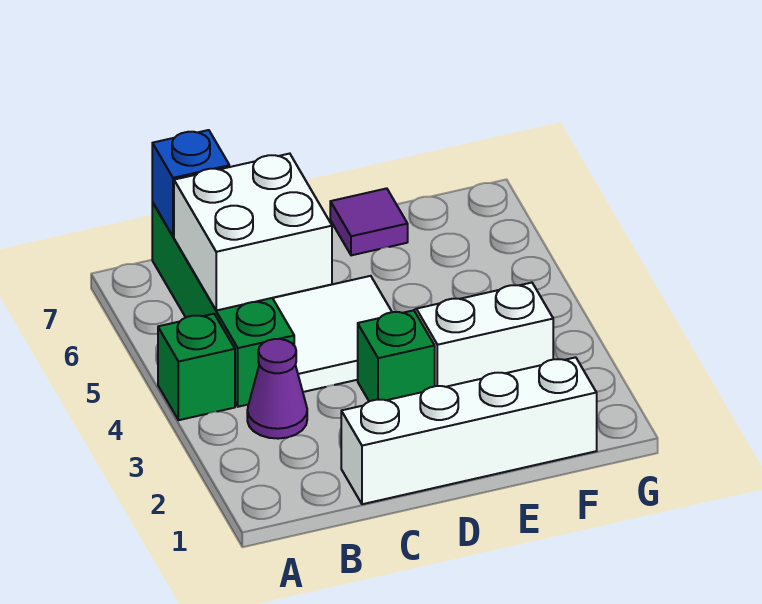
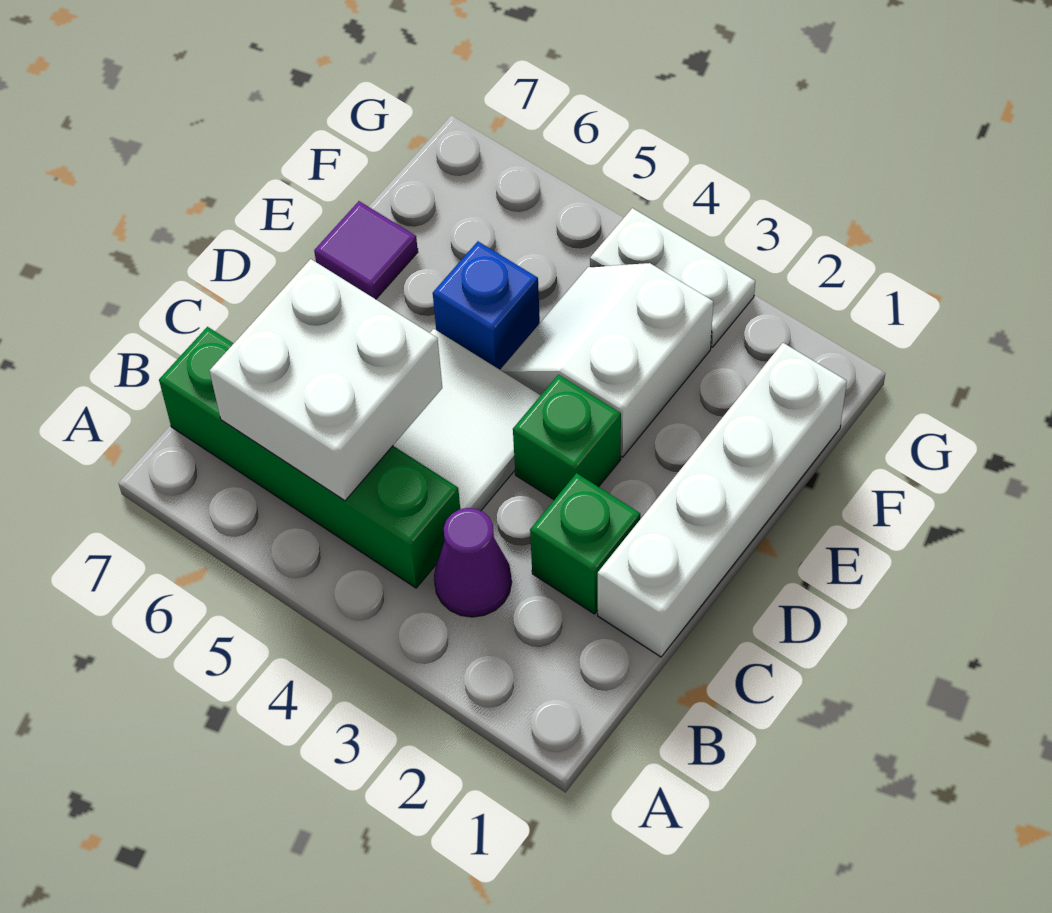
green 1x1 brick [158,314,235,420] -> green 1x1 brick moved to [530,473,640,614]
blue 1x1 brick [152,130,229,237] -> blue 1x1 brick moved to [433,242,540,370]
none -> white 1x2 plate [590,208,755,347]

